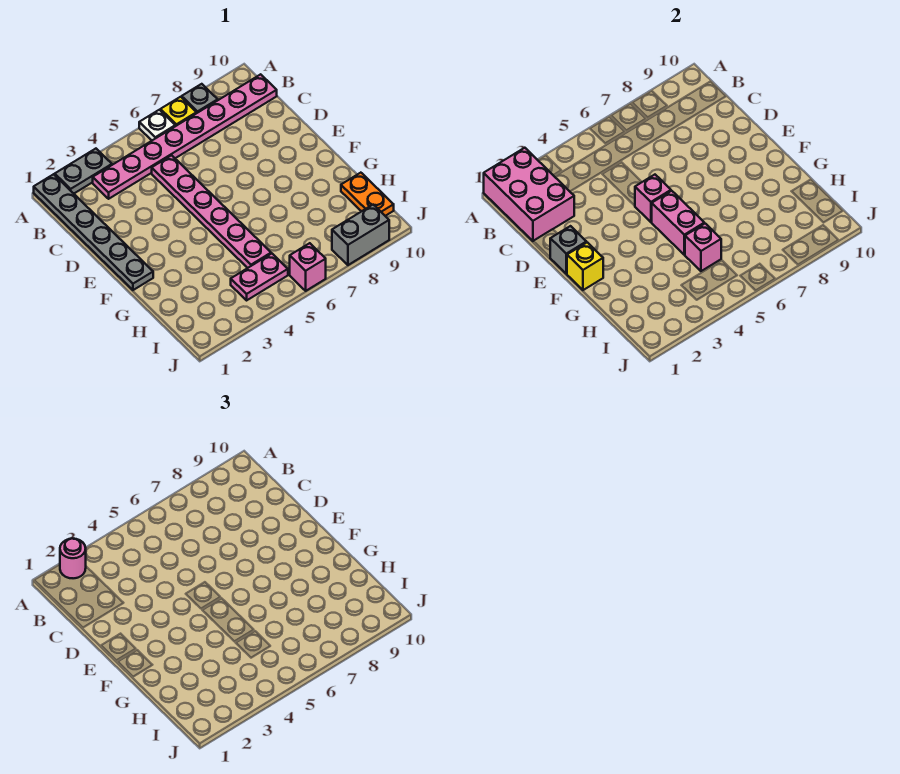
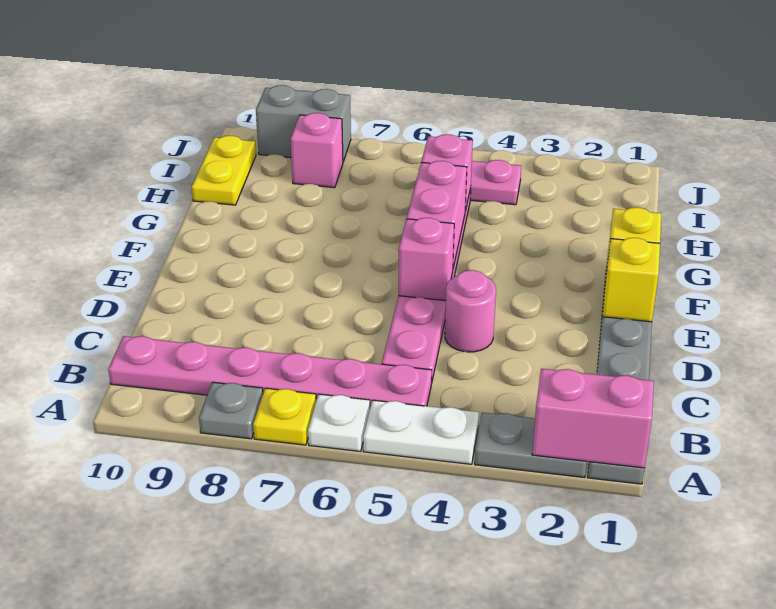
pink 2x3 brick [484,148,574,241] -> pink 1x2 brick [532,369,654,468]
pink 1x1 round brick [60,539,86,578] -> pink 1x1 round brick moved to [445,270,496,352]
none -> white 1x2 plate [363,400,479,464]
pink 1x8 plate [93,74,277,199] -> pink 1x6 plate [108,336,432,407]
grey 1x1 brick [550,226,586,274] -> yellow 1x1 brick [602,238,660,322]
orange 1x2 plate [341,173,394,216] -> yellow 1x2 plate [192,136,256,205]
pink 1x1 brick [290,243,326,291] -> pink 1x1 brick moved to [290,113,343,188]

